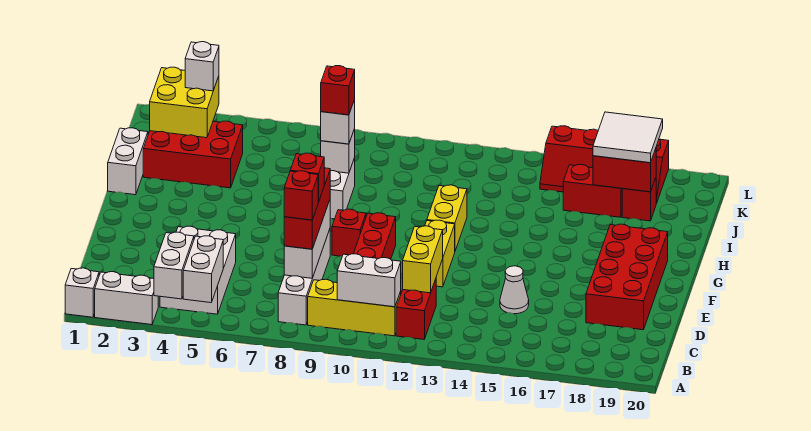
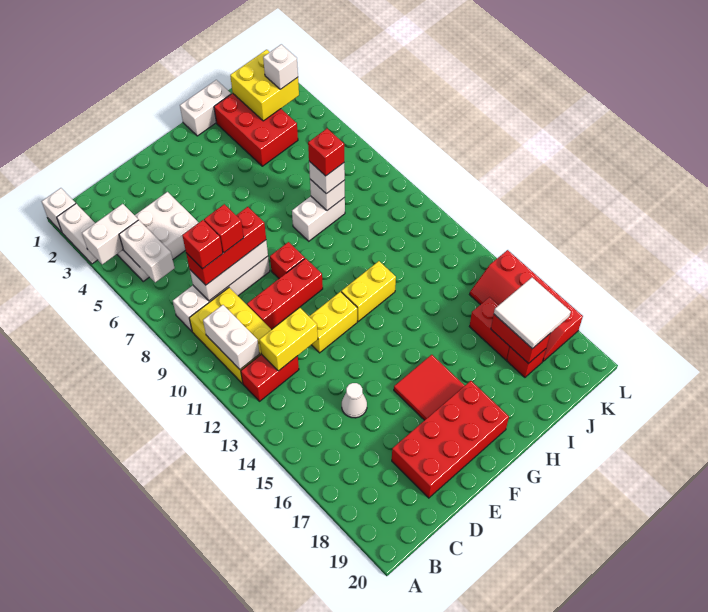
white 1x2 brick [183,236,223,303] -> white 1x2 brick turned to [119,220,175,283]
yellow 1x3 brick [308,279,401,336] -> yellow 2x3 brick [189,288,271,383]
none -> red 2x2 tile [394,355,465,420]

